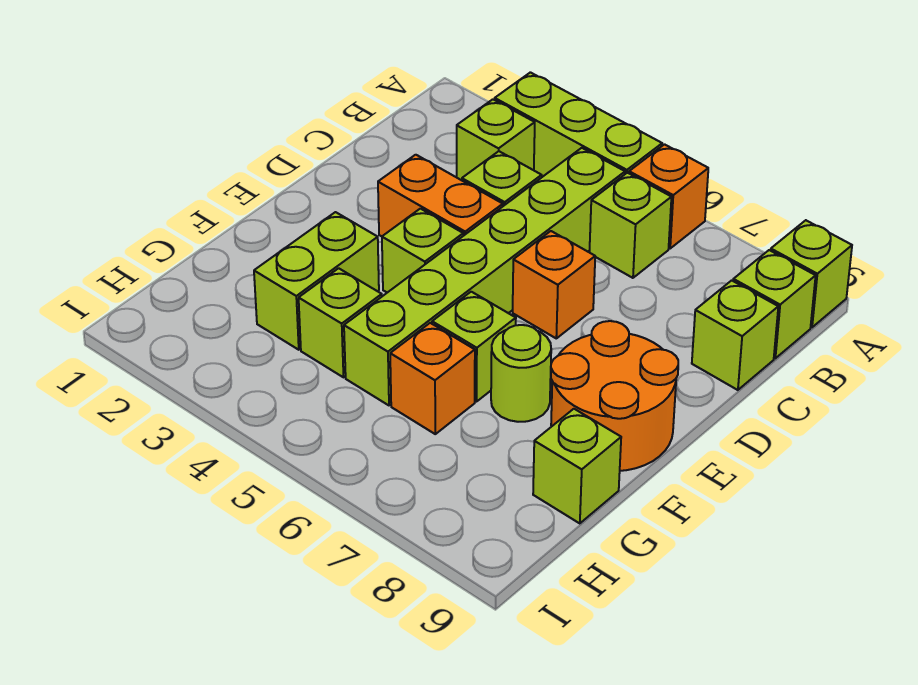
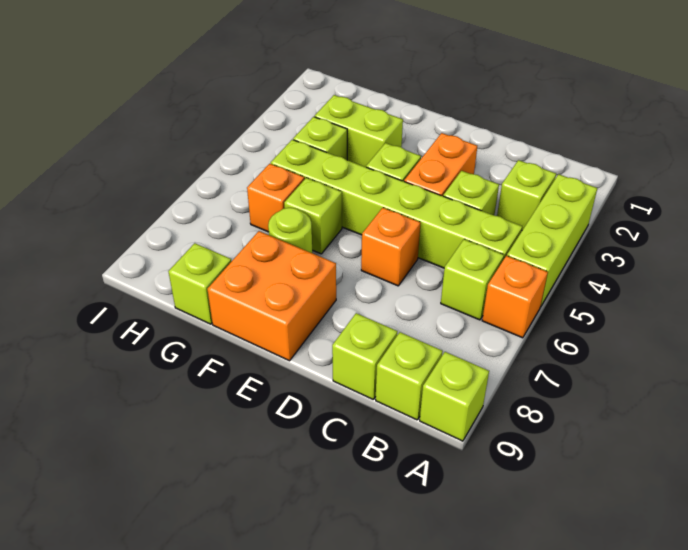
orange 2x2 round brick [551,321,678,471] -> orange 2x2 brick [207,231,336,361]

